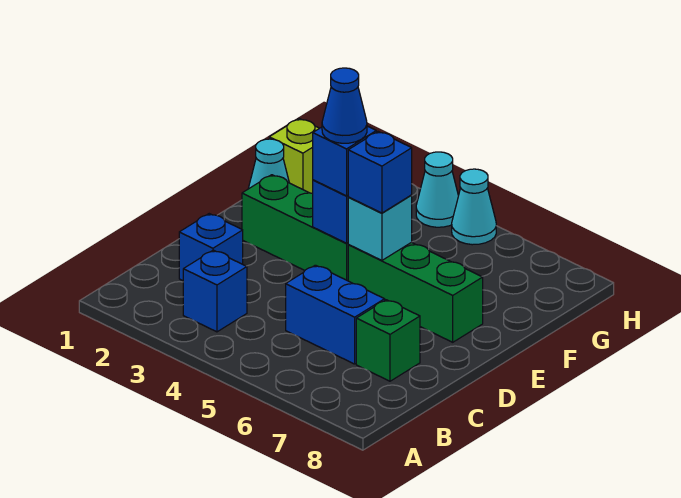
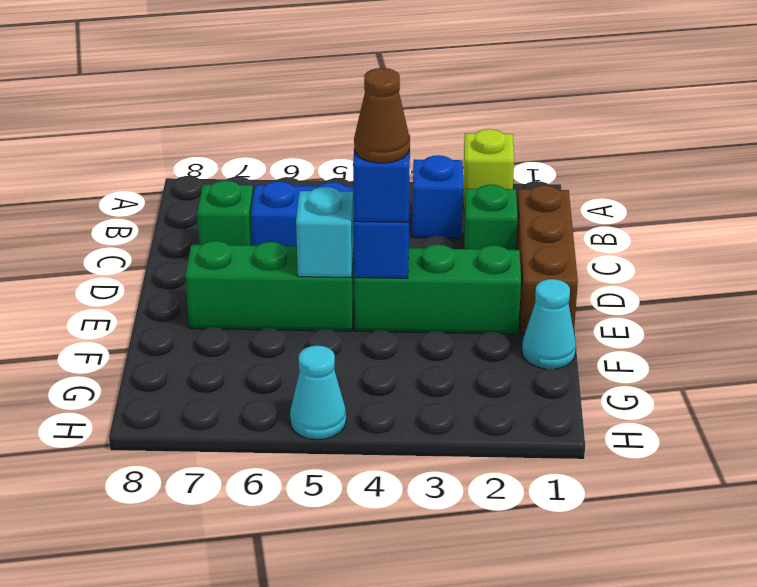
none -> brown 1x3 brick [516,185,578,334]
blue 1x1 brick [179,214,243,281] -> green 1x1 brick [464,185,518,250]
blue 1x1 cone [322,68,367,143] -> brown 1x1 cone [354,68,410,163]
blue 1x1 brick [348,132,412,213] -> none
lime 1x1 brick [269,119,319,193] -> lime 1x1 brick moved to [463,129,514,210]
cyan 1x1 cone [416,152,458,227] -> none

